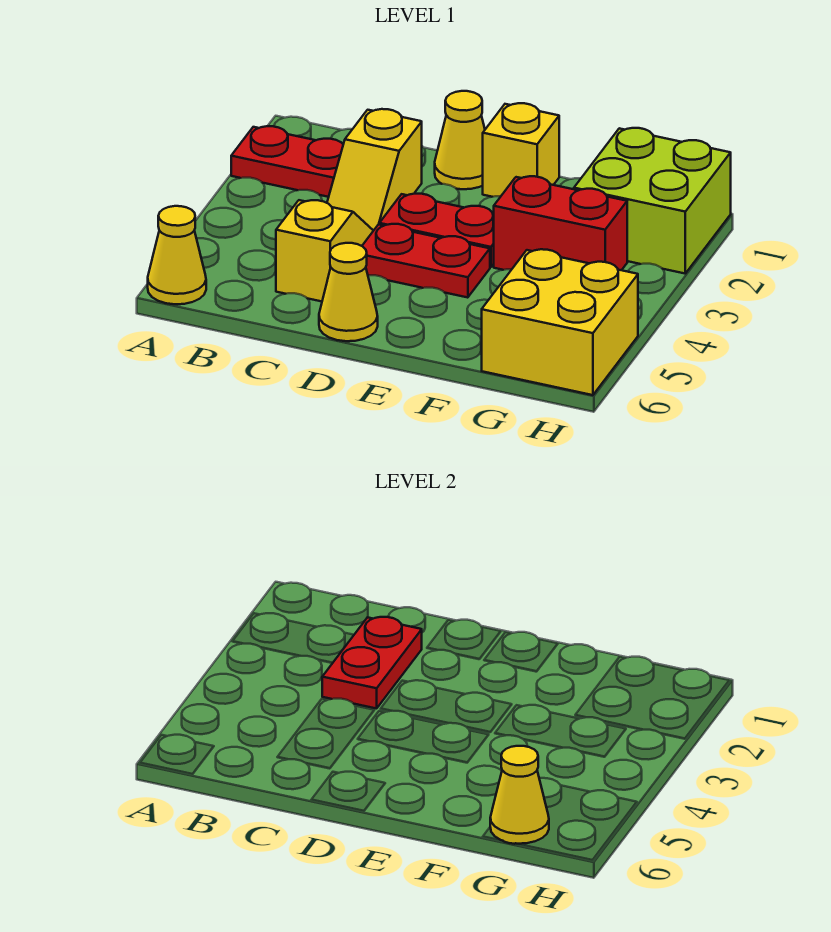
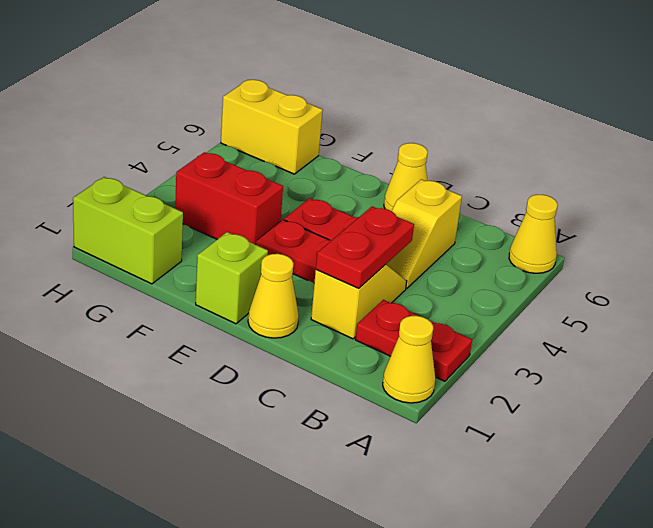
yellow 1x1 brick [483,103,559,197] -> lime 1x1 brick [196,232,268,324]
lime 2x2 brick [574,128,731,273] -> lime 1x2 brick [73,177,183,284]
yellow 2x2 brick [482,249,638,395] -> yellow 1x2 brick [221,80,323,174]
yellow 1x1 cone [490,746,549,844] -> yellow 1x1 cone moved to [383,316,435,403]

